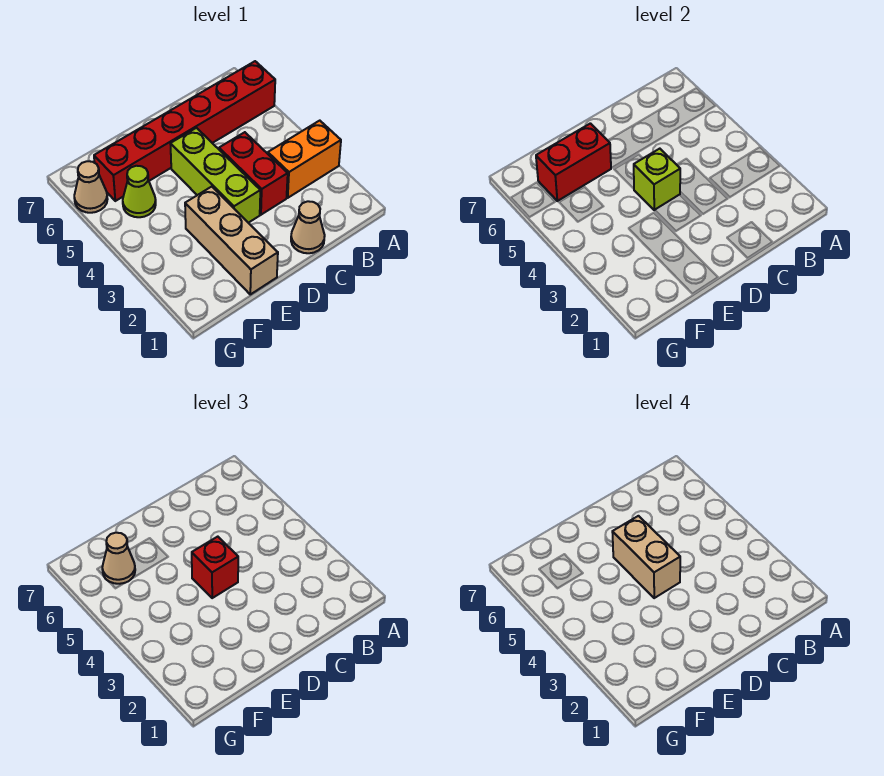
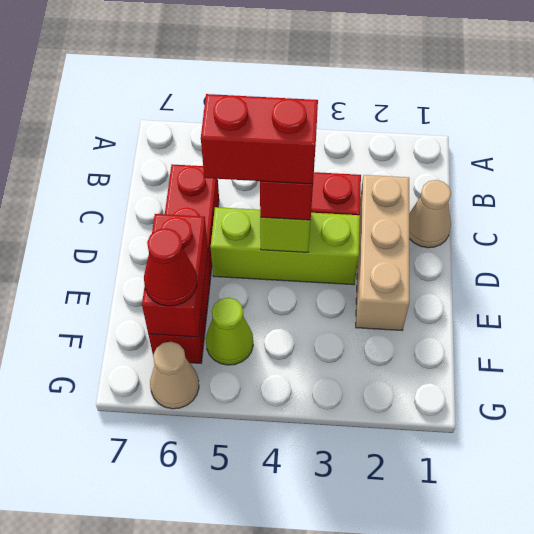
orange 1x2 brick [268,121,341,198] -> none
red 1x6 brick [94,61,275,201] -> red 1x4 brick [148,164,219,363]
tan 1x2 brick [612,516,680,598] -> red 1x2 brick [201,94,318,184]
tan 1x3 brick [185,187,278,294] -> tan 1x3 brick turned to [356,175,409,330]
tan 1x1 cone [102,533,135,584] -> red 1x1 cone [144,228,197,306]

